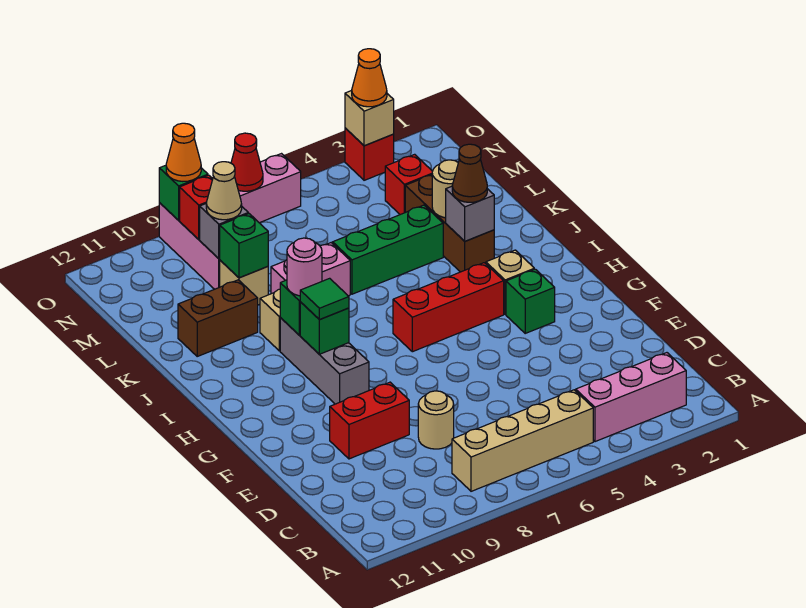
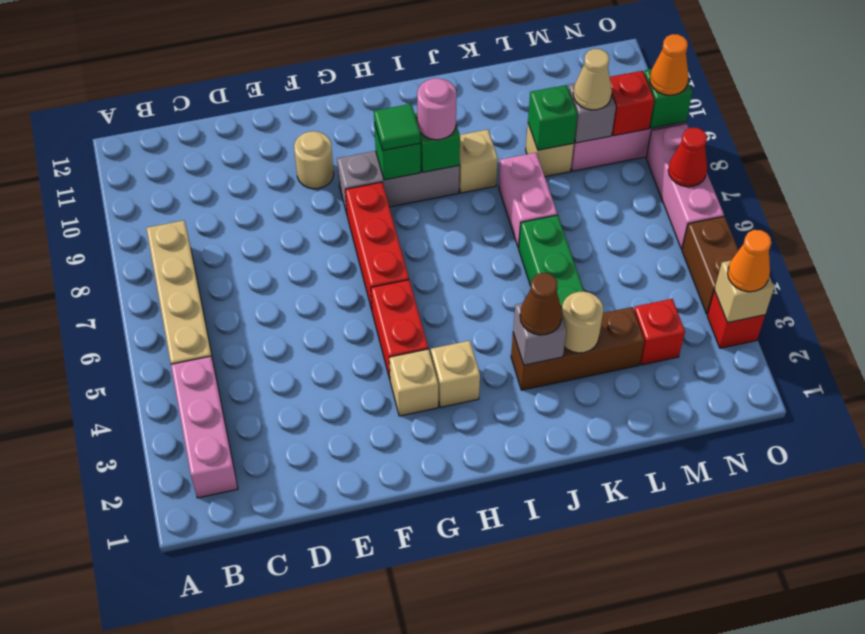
tan 1x1 round brick [418,391,454,449] -> tan 1x1 round brick moved to [294,131,334,189]
red 1x2 brick [330,382,409,459] -> red 1x2 brick moved to [371,280,428,379]
green 1x1 brick [506,269,555,333] -> tan 1x1 brick [389,349,438,416]
red 1x3 brick [393,263,504,352] -> red 1x3 brick moved to [345,182,409,310]
brown 1x2 brick [178,280,258,356] -> brown 1x2 brick moved to [682,216,739,314]

